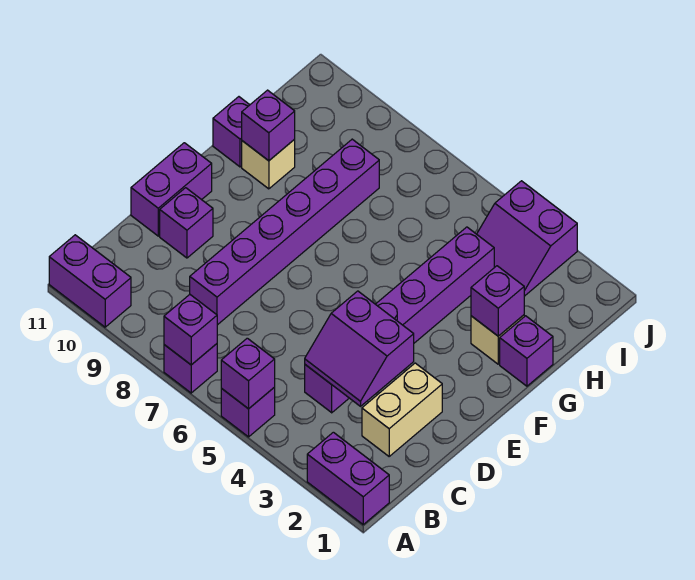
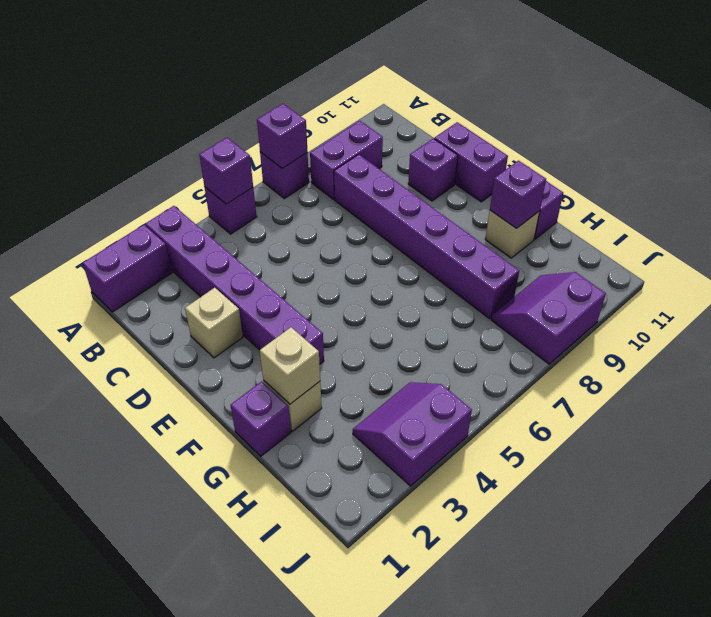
purple 1x2 brick [49,235,131,327] -> purple 1x2 brick moved to [310,121,383,199]
tan 1x2 brick [362,363,442,456] -> tan 1x1 brick [185,288,243,358]
purple 2x2 slope [305,291,414,406] -> purple 2x2 slope moved to [491,272,606,364]
purple 1x6 brick [305,227,494,413] -> purple 1x6 brick moved to [145,206,324,364]
purple 1x1 brick [471,266,524,336] -> tan 1x1 brick [260,327,320,404]

